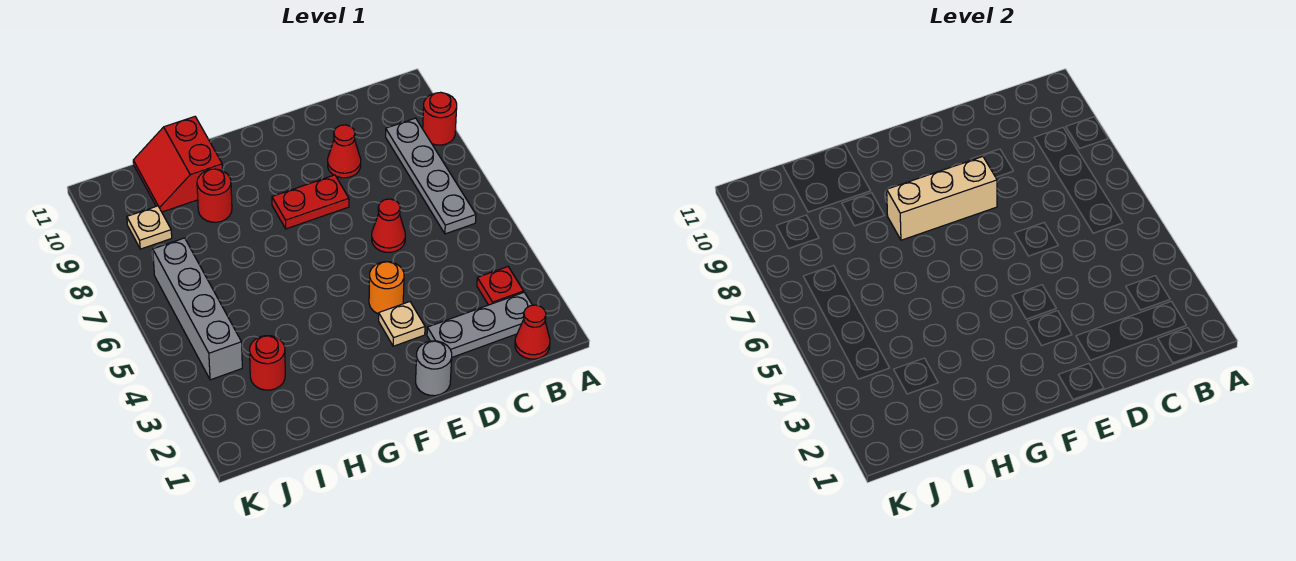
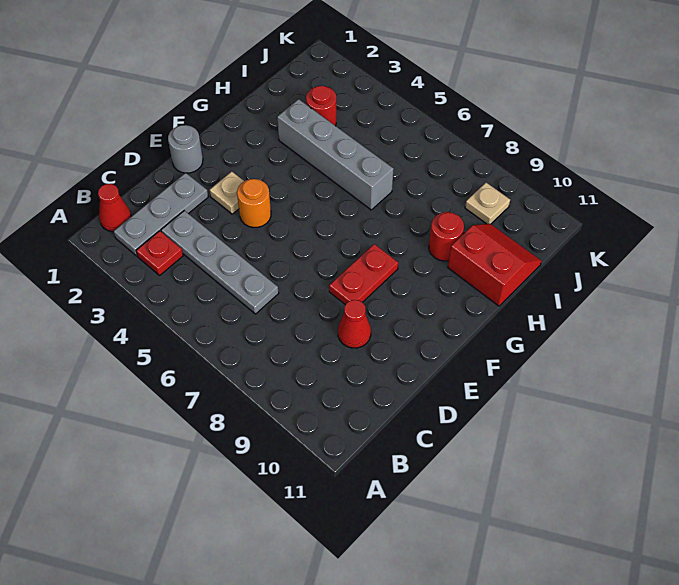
red 1x1 round brick [423,92,457,145] -> none
grey 1x4 plate [386,118,476,234] -> grey 1x4 plate moved to [161,211,279,314]
red 1x1 cone [372,199,405,252] -> none
tan 1x3 brick [887,157,997,240] -> none
grey 1x4 brick [153,238,242,380] -> grey 1x4 brick moved to [277,99,394,210]

